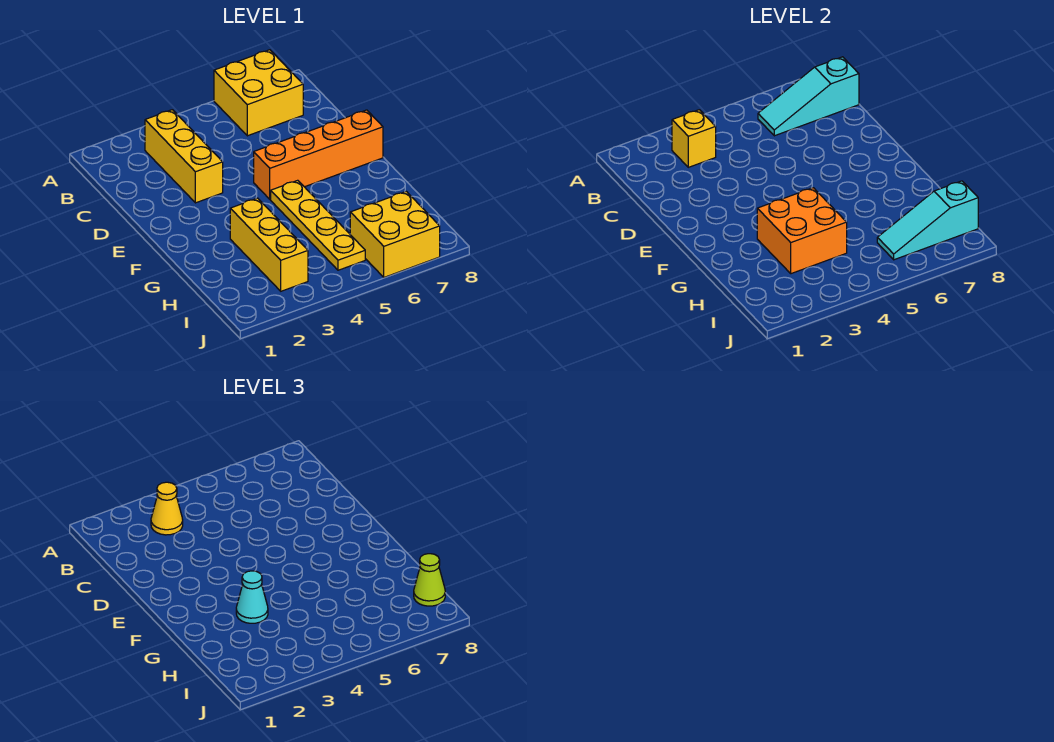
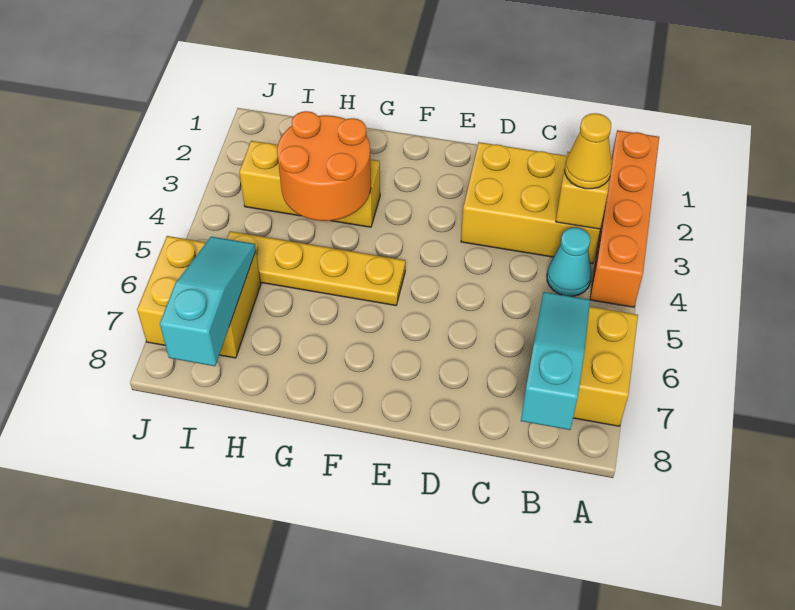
yellow 1x3 brick [145,110,223,203] -> yellow 2x3 brick [461,142,600,264]
orange 1x4 brick [254,110,383,199] -> orange 1x4 brick moved to [590,130,659,307]
orange 2x2 brick [757,188,847,274] -> orange 2x2 round brick [277,111,371,221]
cyan 1x1 cone [236,571,268,623] -> cyan 1x1 cone moved to [547,228,591,296]
lime 1x1 cone [414,554,445,606] -> none

